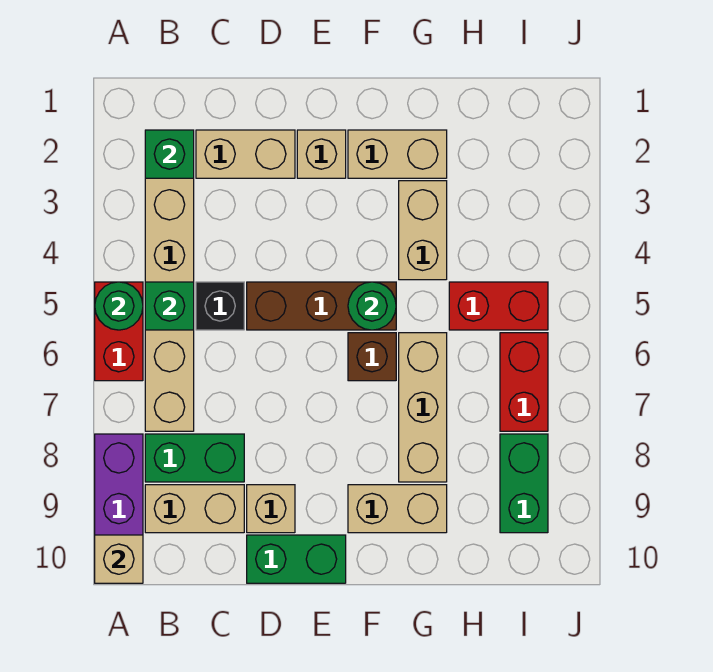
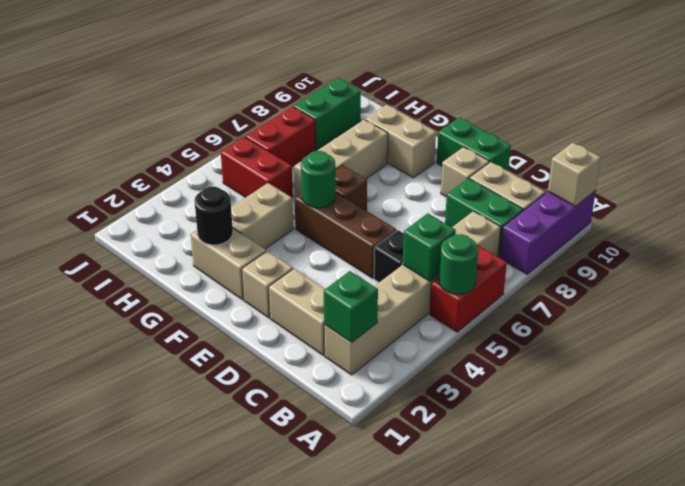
none -> black 1x1 round brick [195,187,233,245]

